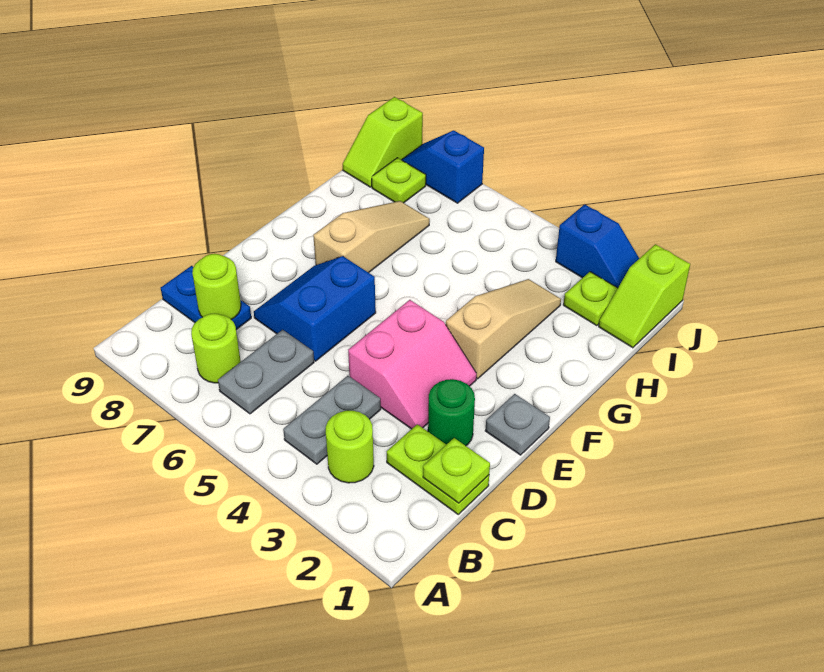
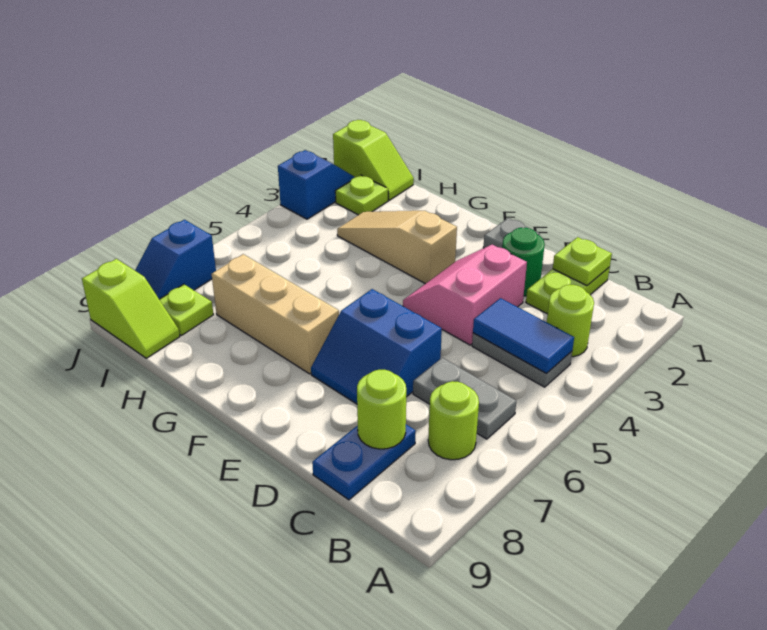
none -> blue 1x2 tile [473,298,574,373]
pink 2x2 slope [348,300,477,429] -> pink 2x2 slope turned to [403,245,527,345]
tan 1x3 slope [313,201,430,273] -> tan 1x3 brick [212,254,339,374]

